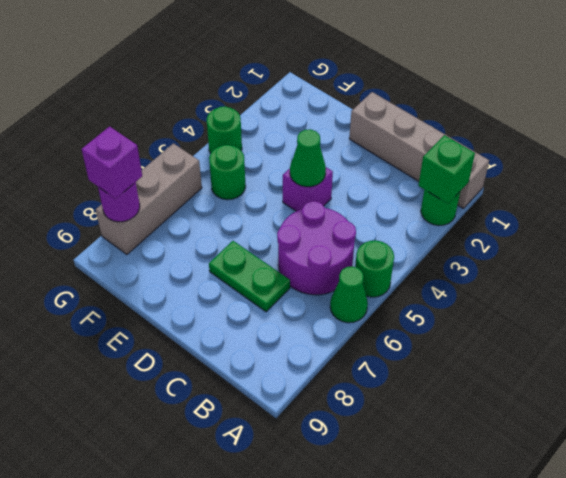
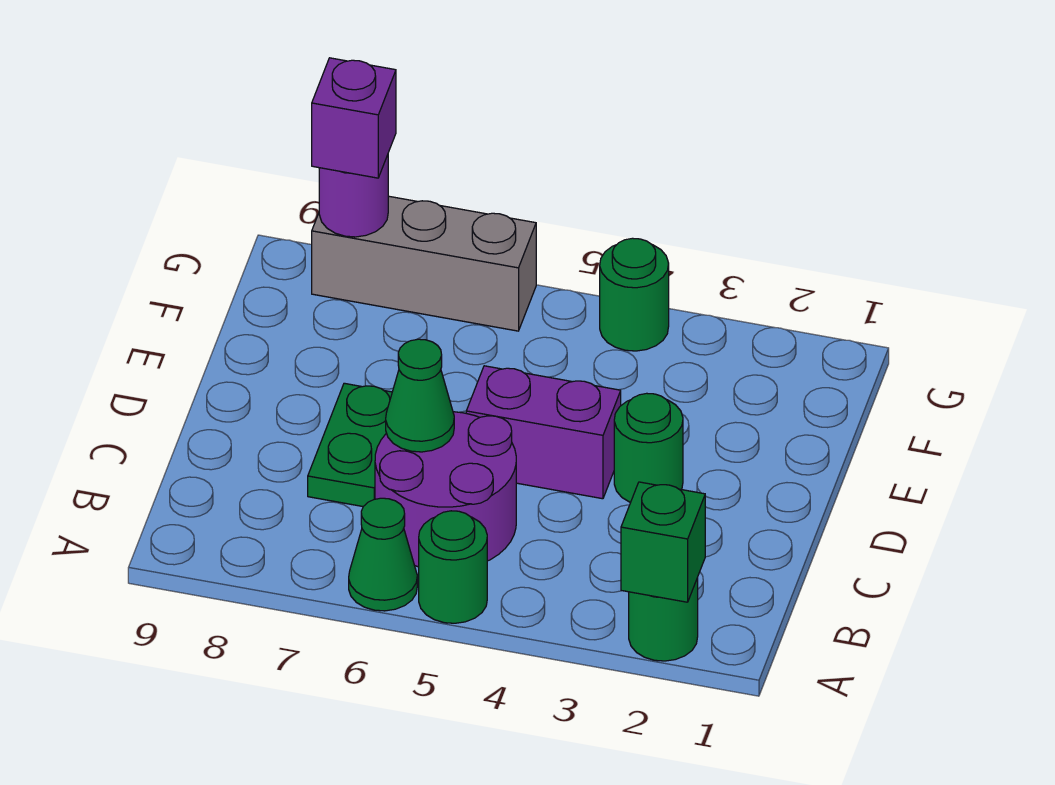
grey 1x4 brick [349,92,489,209] -> none
purple 1x1 brick [283,167,333,211] -> purple 1x2 brick [466,366,621,499]
green 1x1 cone [290,129,326,187] -> green 1x1 cone moved to [386,339,454,452]
green 1x1 round brick [209,145,246,200] -> green 1x1 round brick moved to [614,393,683,503]

